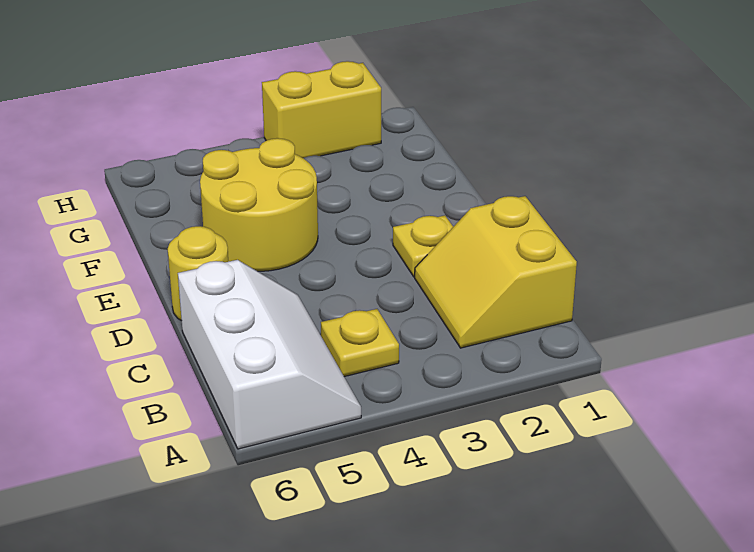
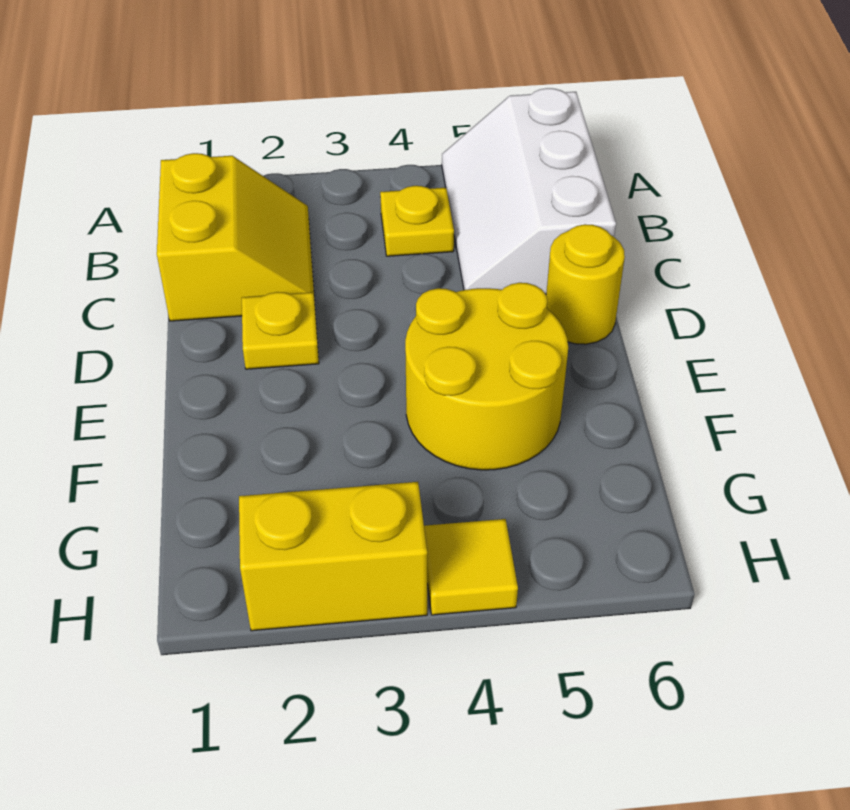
none -> yellow 1x1 tile [424,519,518,615]

